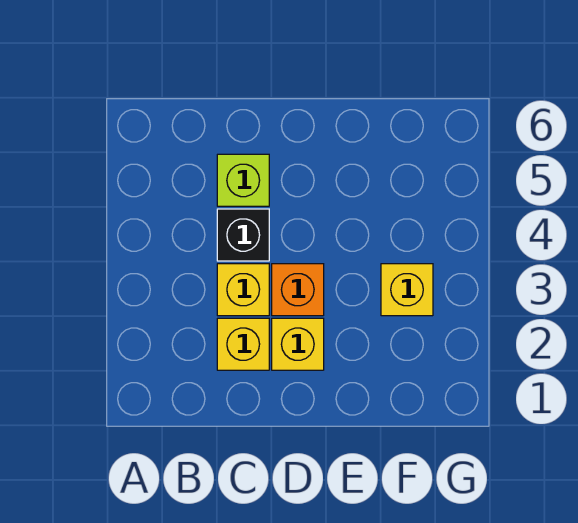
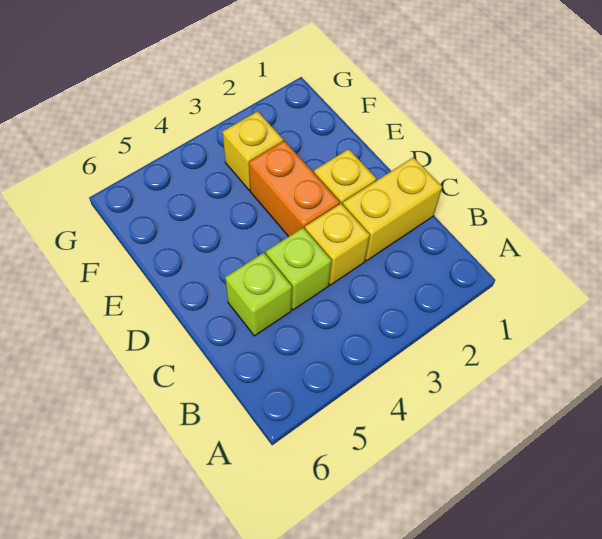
yellow 1x1 brick [217,318,269,370] -> yellow 1x2 brick [343,157,442,261]
black 1x1 brick [217,209,269,261] -> lime 1x1 brick [266,228,332,310]
orange 1x1 brick [272,264,324,316] -> orange 1x2 brick [249,141,340,237]

